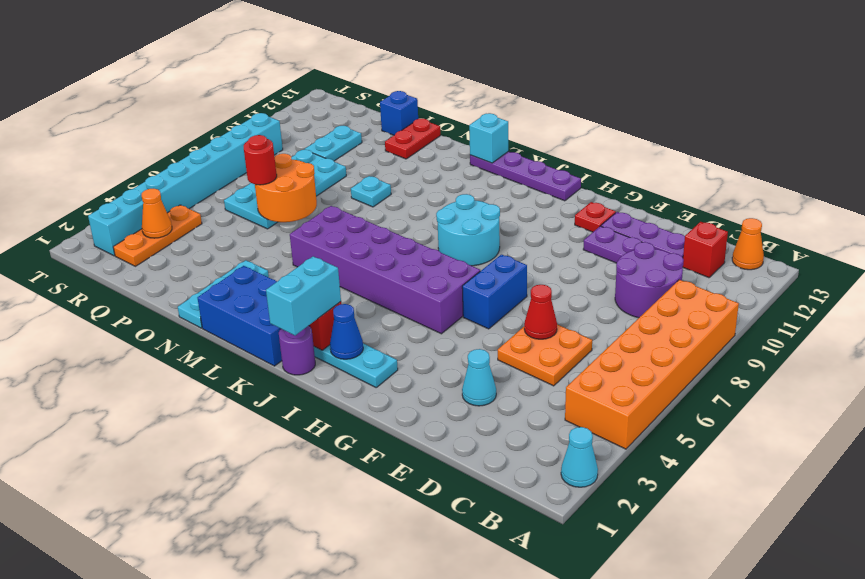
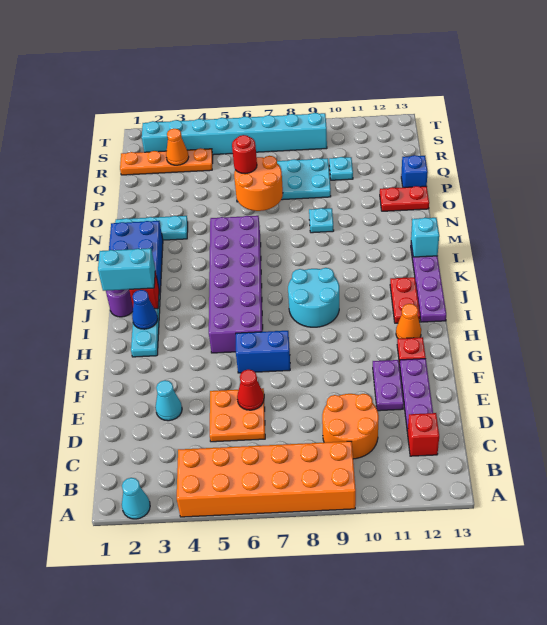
orange 1x1 cone [732,218,764,270] -> orange 1x1 cone moved to [396,304,421,339]
purple 2x2 round brick [615,242,684,318] -> orange 2x2 round brick [322,394,379,459]
none -> red 1x2 plate [390,277,420,323]
cyan 1x2 plate [305,126,362,161] -> cyan 1x1 plate [329,157,353,180]
orange 1x3 plate [113,205,202,266] -> orange 1x4 plate [120,148,213,175]

